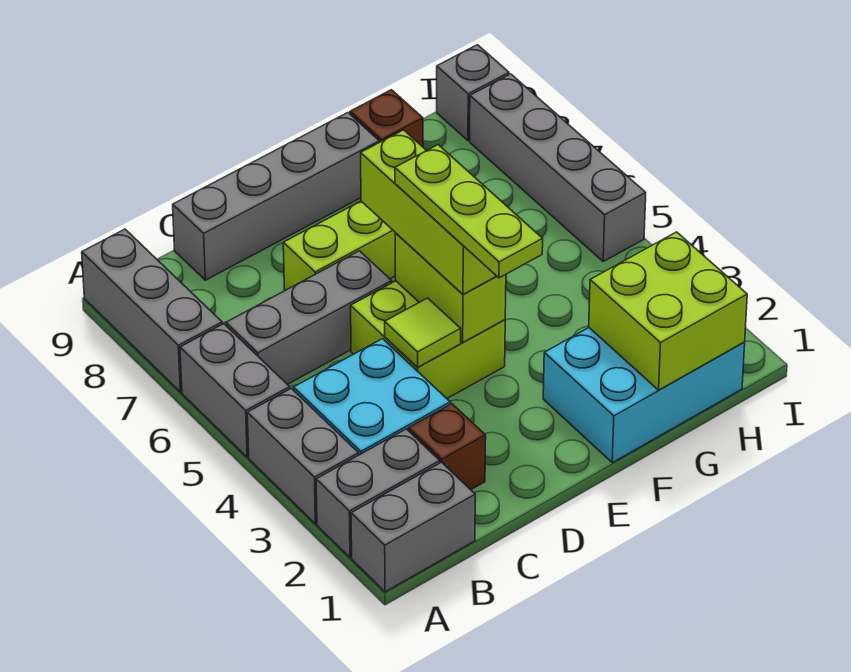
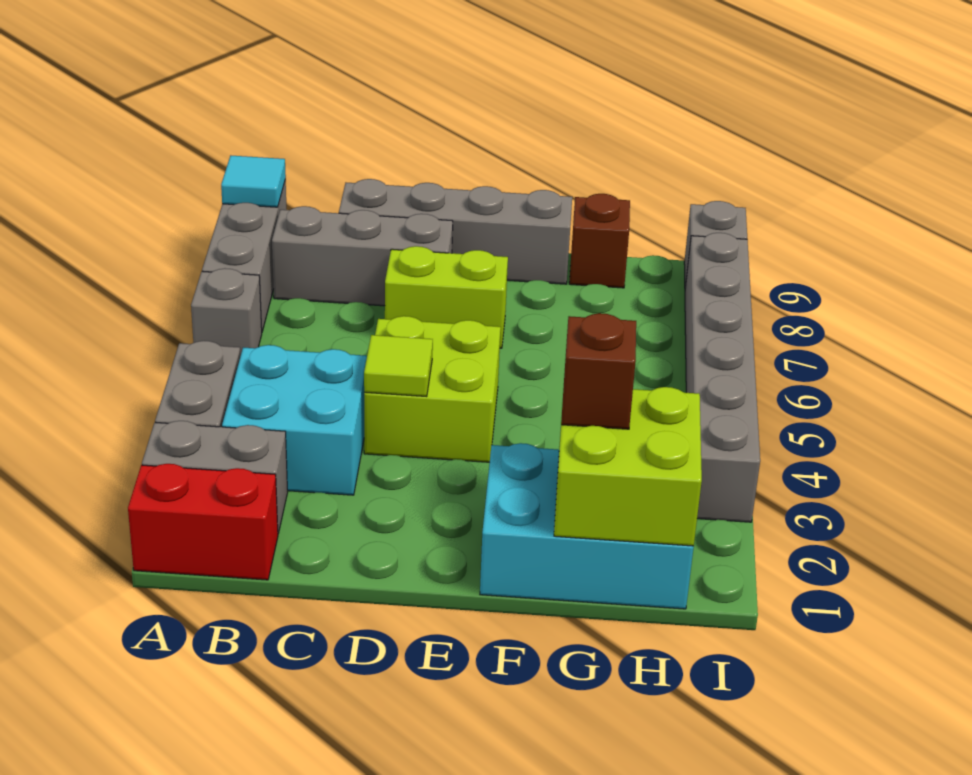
grey 1x2 brick [351,462,475,592] -> red 1x2 brick [128,464,278,580]
grey 1x2 brick [180,324,290,457] -> grey 1x1 brick [191,268,262,356]
none -> cyan 1x1 tile [221,156,286,207]
grey 1x3 brick [226,251,392,384] -> grey 1x3 brick moved to [272,206,453,306]
brown 1x1 brick [409,404,486,490] -> brown 1x1 brick moved to [561,313,636,429]
lime 1x3 plate [395,145,543,278] -> none
lime 1x2 brick [395,233,506,342] -> none
lime 1x3 brick [361,130,496,294] -> none
grey 1x4 brick [470,74,646,261] -> grey 1x6 brick [685,233,760,522]

